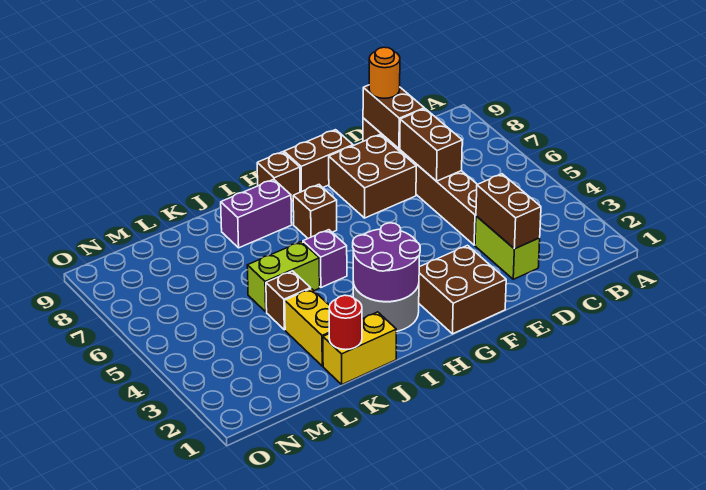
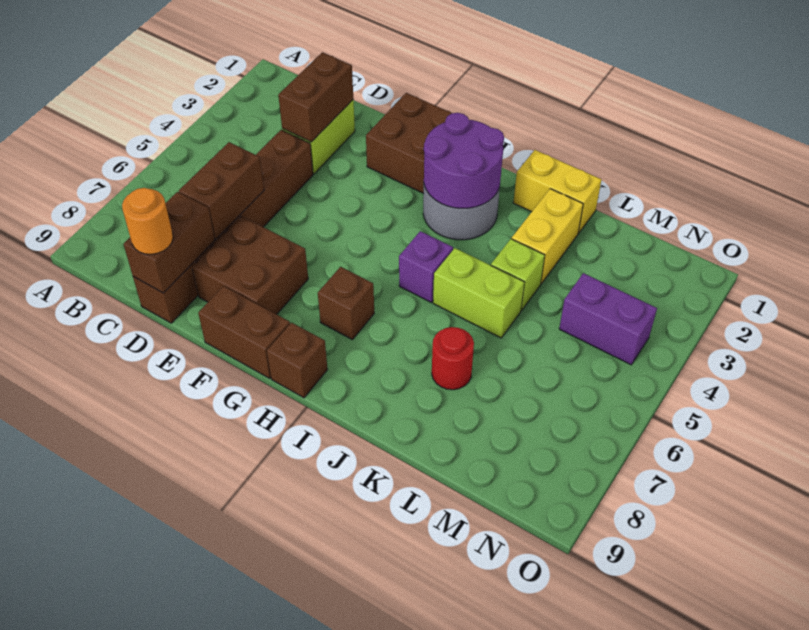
purple 1x2 brick [221,179,292,248] -> purple 1x2 brick moved to [559,273,657,365]
red 1x1 round brick [329,295,362,350] -> red 1x1 round brick moved to [432,327,474,390]
brown 1x1 brick [266,271,311,330] -> lime 1x1 brick [491,239,545,310]

